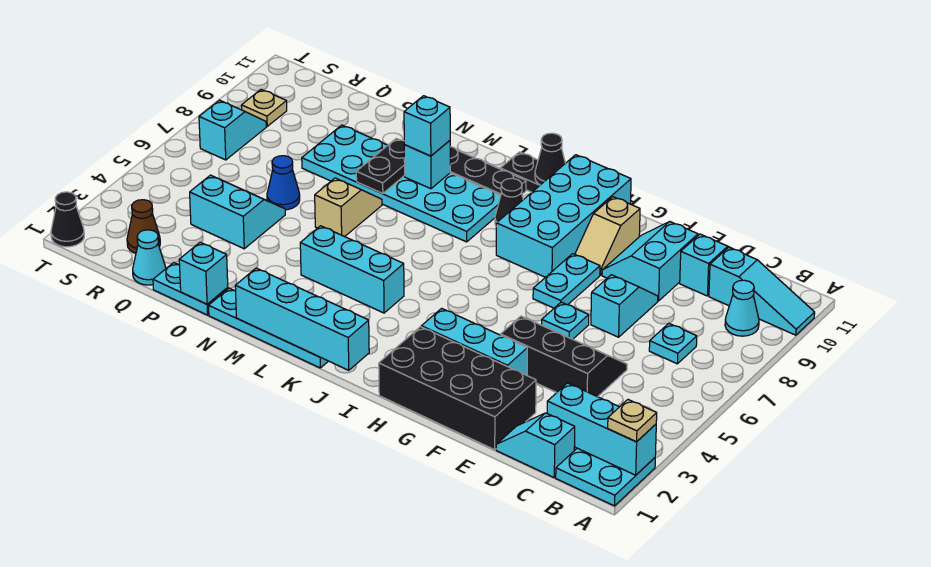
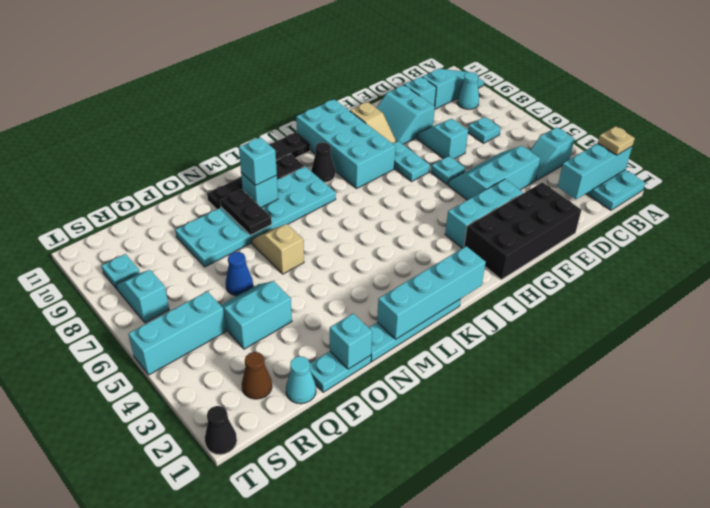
cyan 1x2 slope [496,413,575,477] -> cyan 1x2 slope moved to [530,127,574,180]
black 2x3 slope [501,316,627,397] -> cyan 2x3 slope [448,146,540,200]
black 1x1 cone [535,133,565,185] -> none
cyan 1x3 brick [300,226,404,313] -> cyan 1x3 brick moved to [128,291,226,375]
tan 1x1 plate [241,89,287,126] -> cyan 1x1 plate [102,254,139,289]

